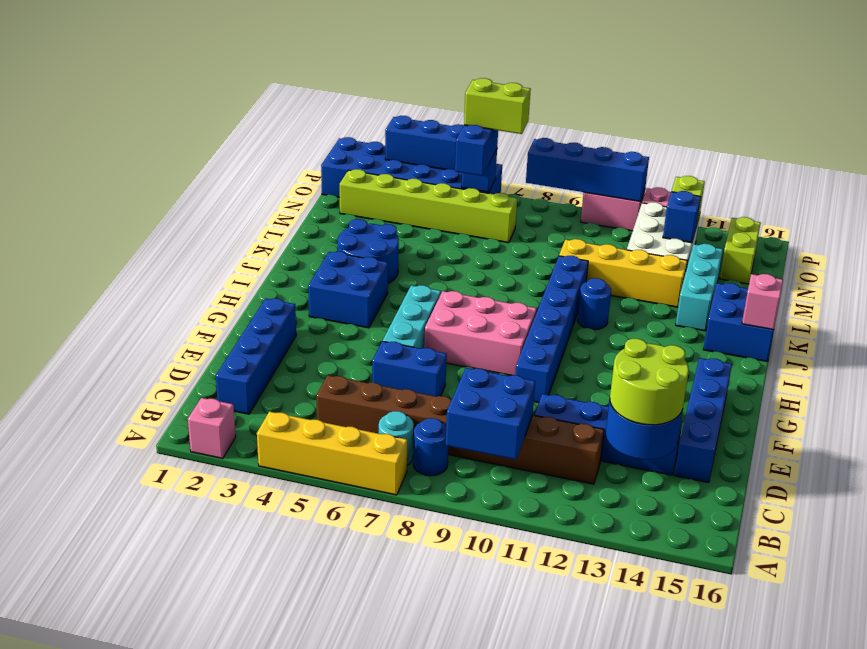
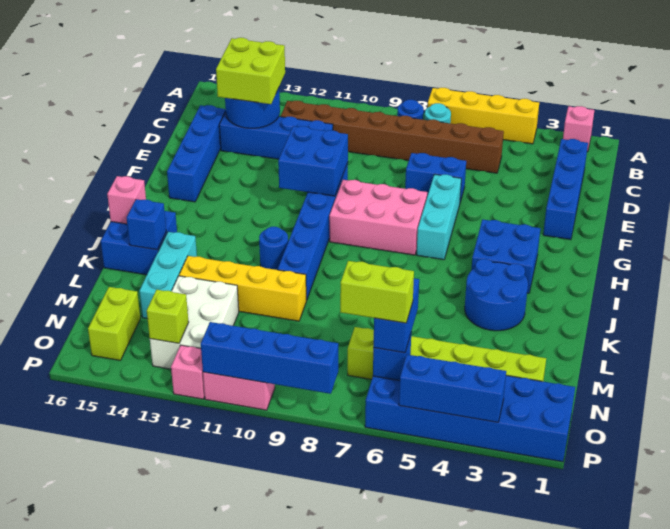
blue 2x2 brick [446,368,535,460] -> blue 2x2 brick moved to [278,126,348,196]
lime 2x2 round brick [610,339,689,425] -> lime 2x2 brick [216,38,285,104]
blue 1x1 brick [663,191,701,243] -> blue 1x1 brick moved to [126,199,166,250]

